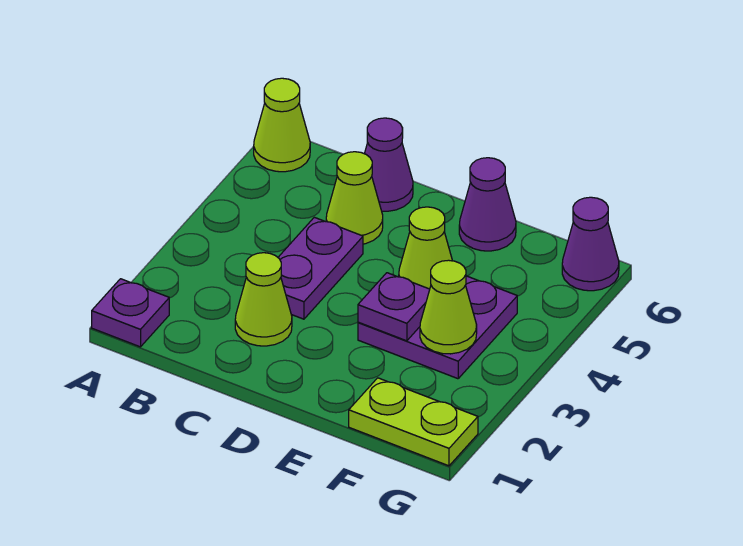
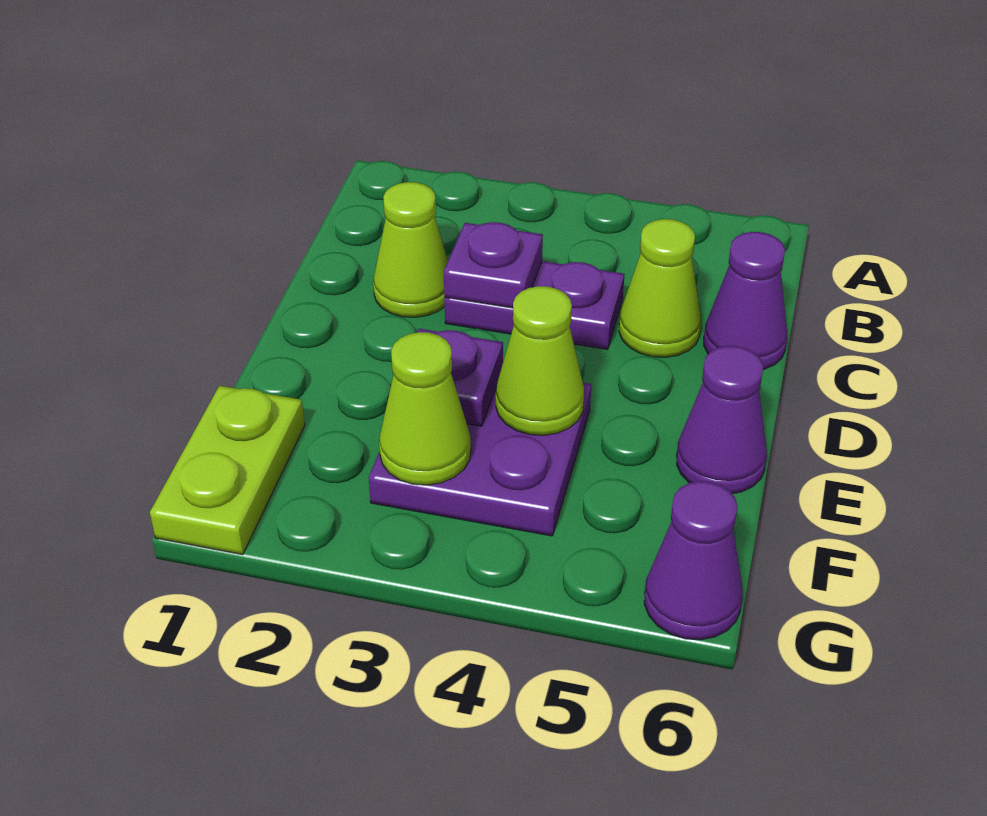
purple 1x1 plate [92,279,169,347] -> purple 1x1 plate moved to [444,222,543,308]
lime 1x1 cone [254,78,310,172] -> none

